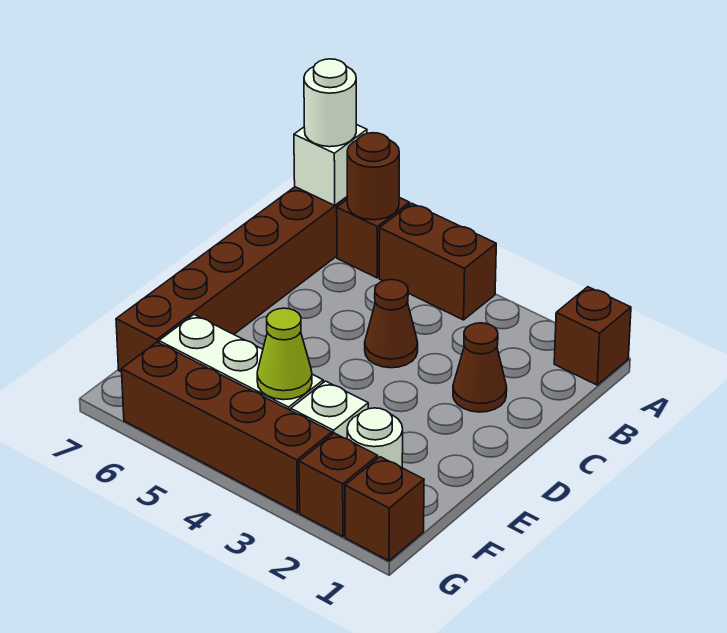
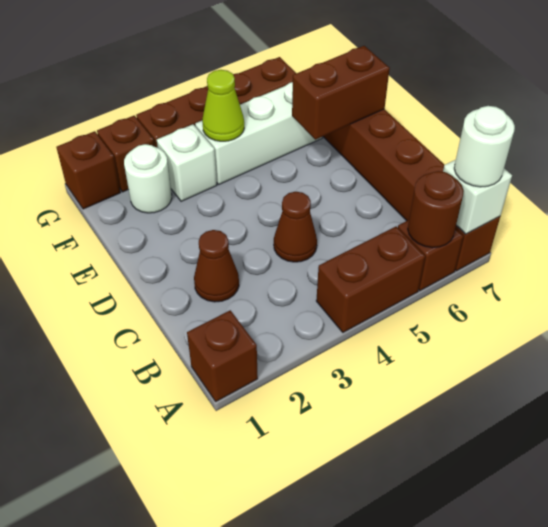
none -> brown 1x2 brick [292,46,390,140]

